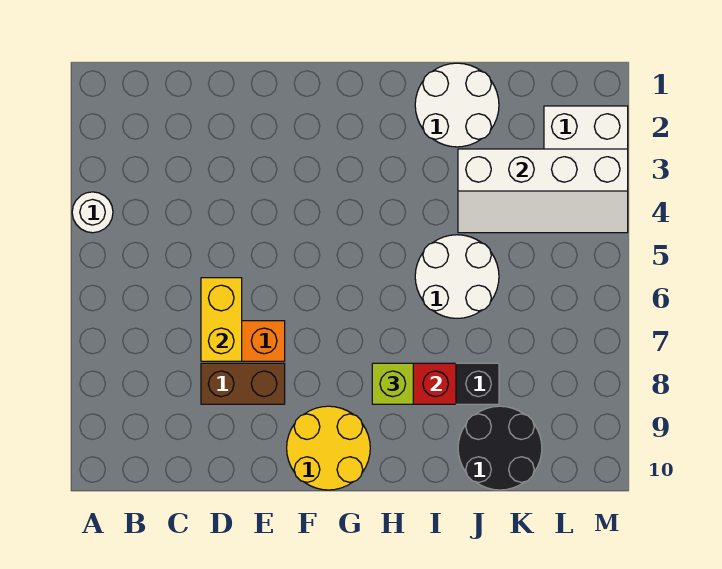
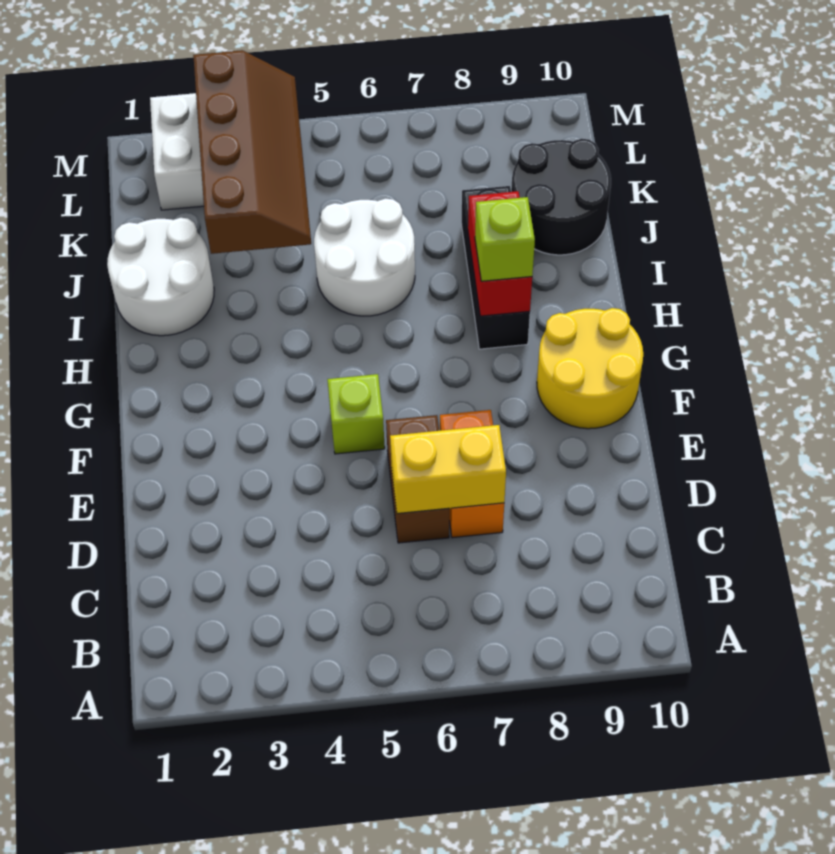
white 1x1 round brick [72,192,113,233] -> none
brown 1x2 brick [201,363,285,404] -> brown 1x2 brick moved to [386,415,449,543]
none -> lime 1x1 brick [327,374,385,454]
white 2x4 slope [458,149,628,233] -> brown 2x4 slope [193,50,311,254]

